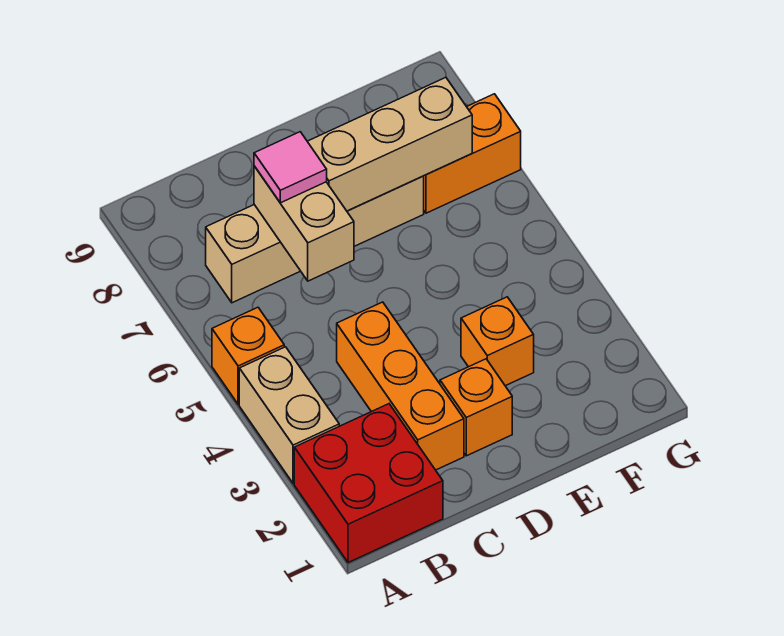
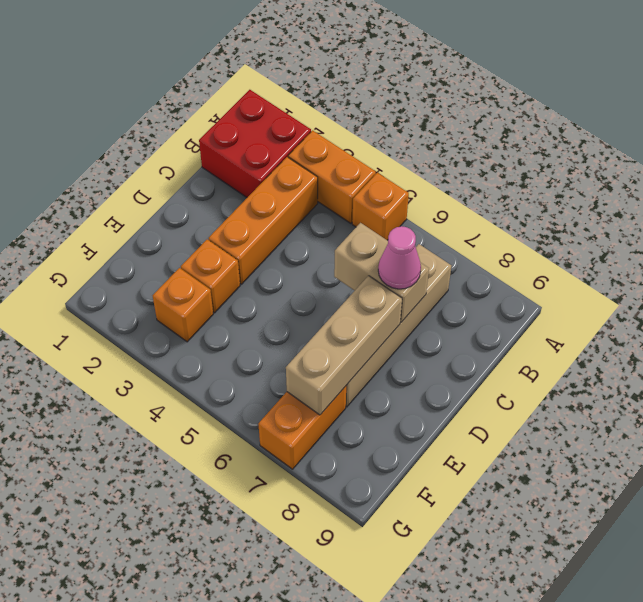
tan 1x2 brick [239,347,339,483] -> orange 1x2 brick [288,130,376,223]
orange 1x3 brick [337,302,464,470] -> orange 1x3 brick turned to [208,157,318,284]
pink 1x1 tile [254,132,327,203] -> pink 1x1 cone [378,226,421,289]
orange 1x1 brick [440,359,512,456] -> orange 1x1 brick moved to [153,268,213,342]

